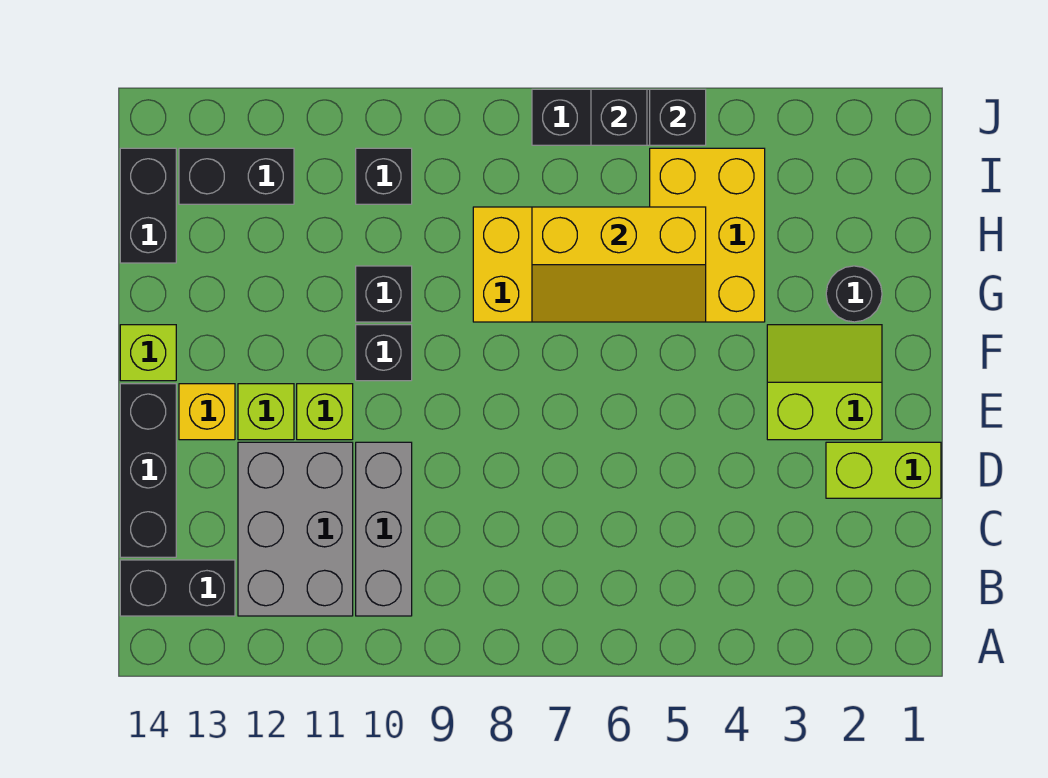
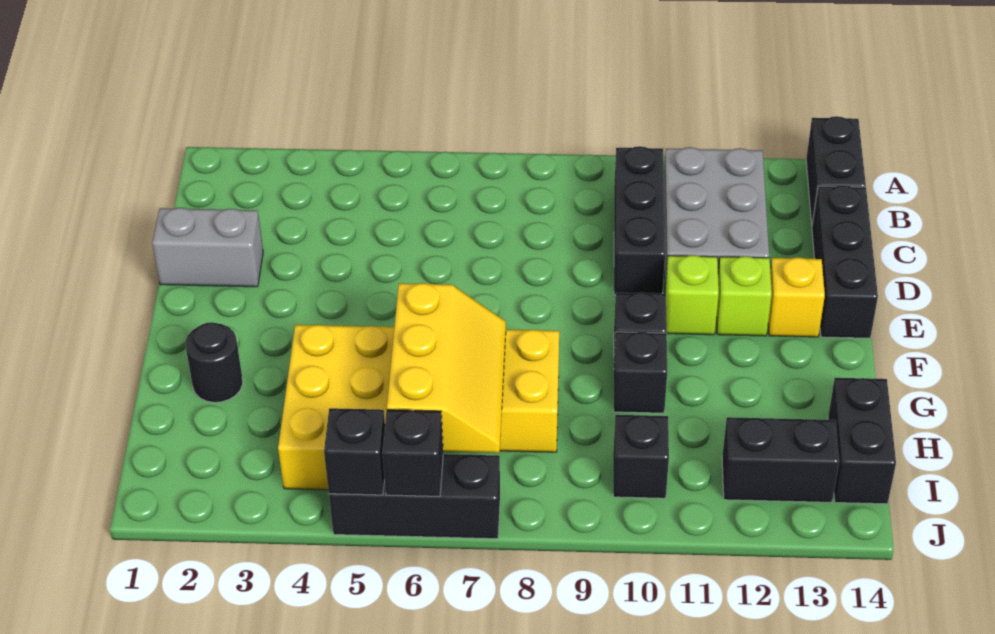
grey 1x3 brick [356,442,412,616] -> black 1x3 brick [614,146,665,295]
black 1x2 brick [120,560,235,616] -> black 1x2 brick turned to [806,116,866,224]
lime 1x2 brick [826,442,941,498] -> grey 1x2 brick [152,208,263,287]
lime 2x2 slope [767,325,882,440] -> none
lime 1x1 brick [120,325,176,381] -> none
yellow 2x3 slope [532,207,706,322] -> yellow 2x3 slope turned to [387,283,506,453]

